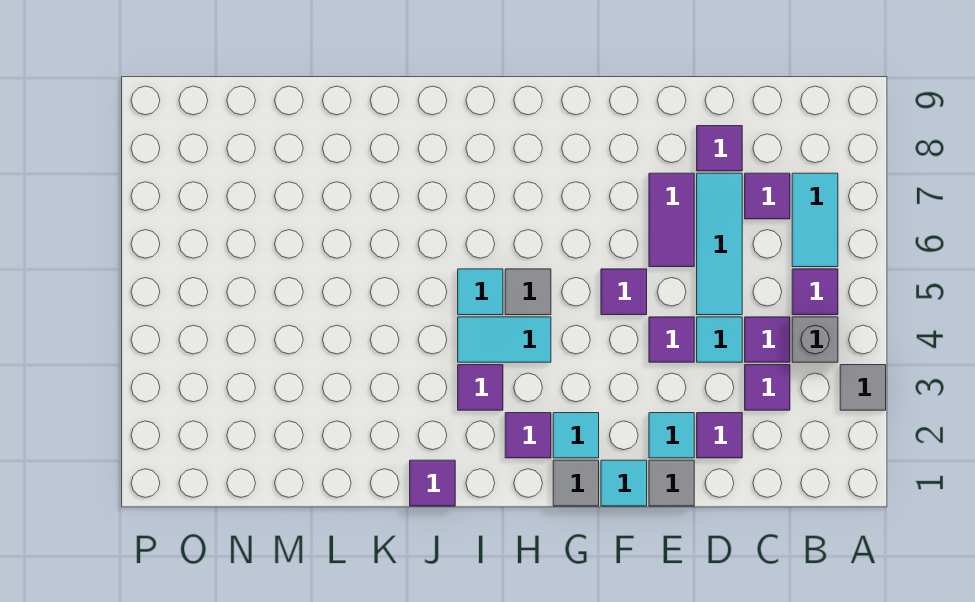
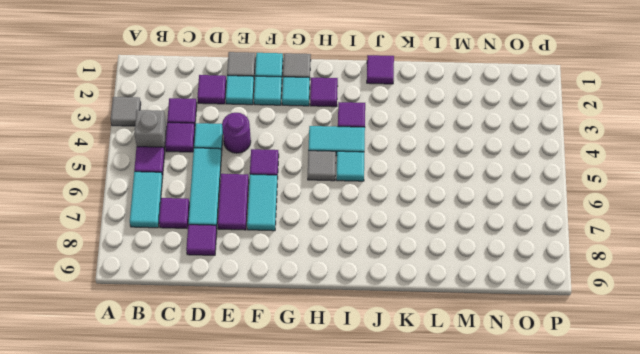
purple 1x1 tile [649,317,694,362] -> purple 1x1 round brick [222,113,251,153]
none -> cyan 1x1 tile [254,76,282,105]
none -> cyan 1x2 tile [247,174,277,231]

